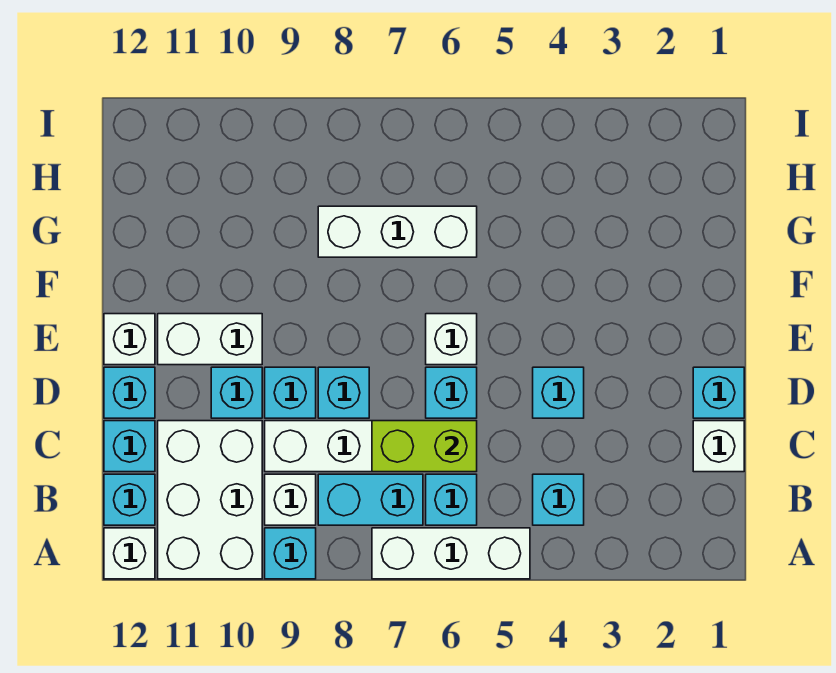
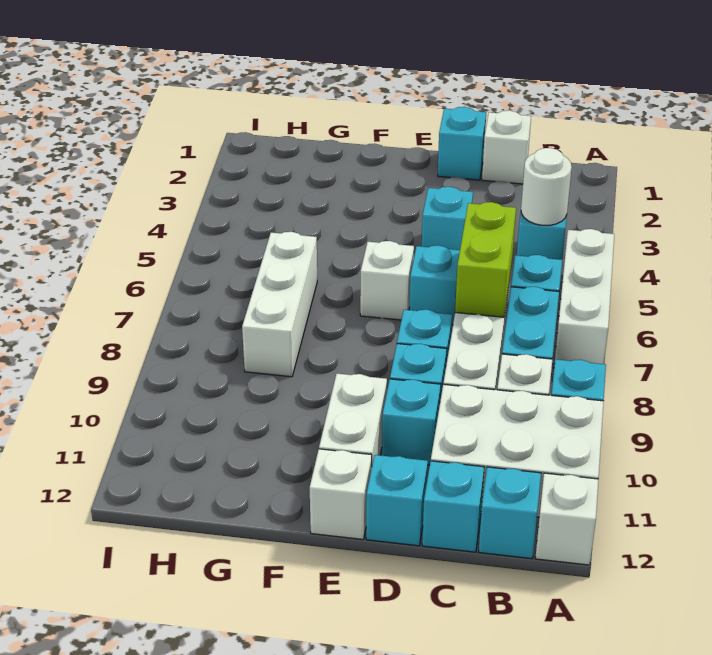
none -> white 1x1 round brick [521,148,572,225]

